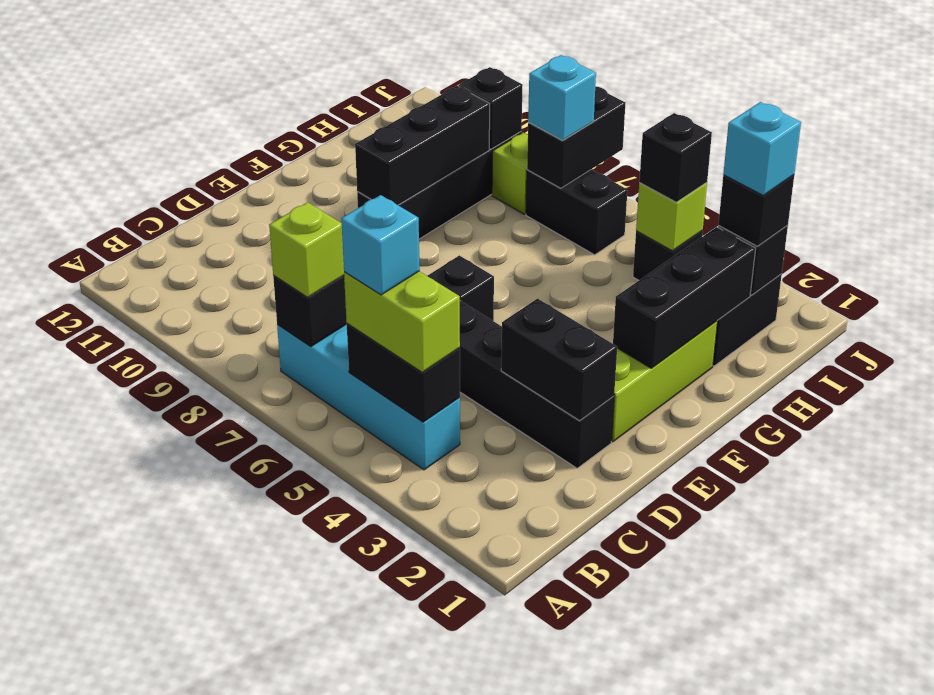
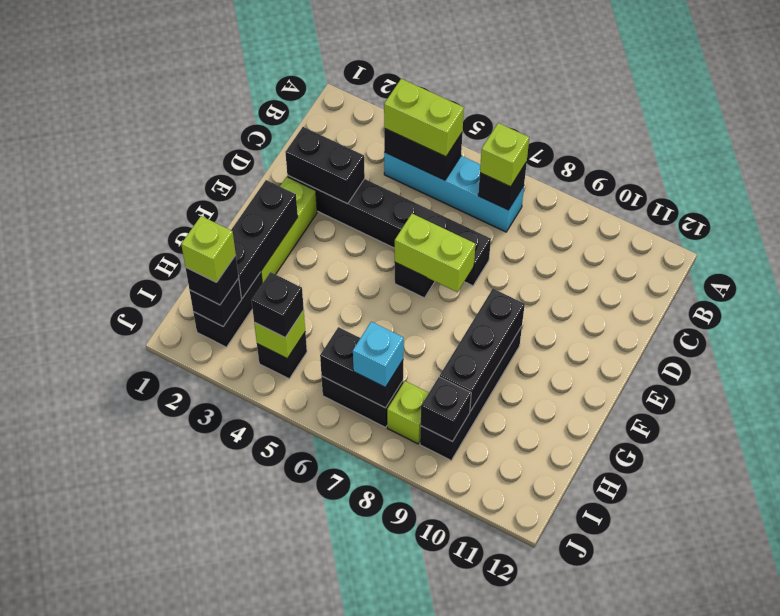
cyan 1x1 brick [341,195,420,295] -> none
none -> lime 1x2 brick [395,214,475,292]
cyan 1x1 brick [723,102,801,196] -> lime 1x1 brick [181,216,236,282]
black 1x2 brick [527,86,625,188] -> black 1x2 brick turned to [320,327,403,408]

